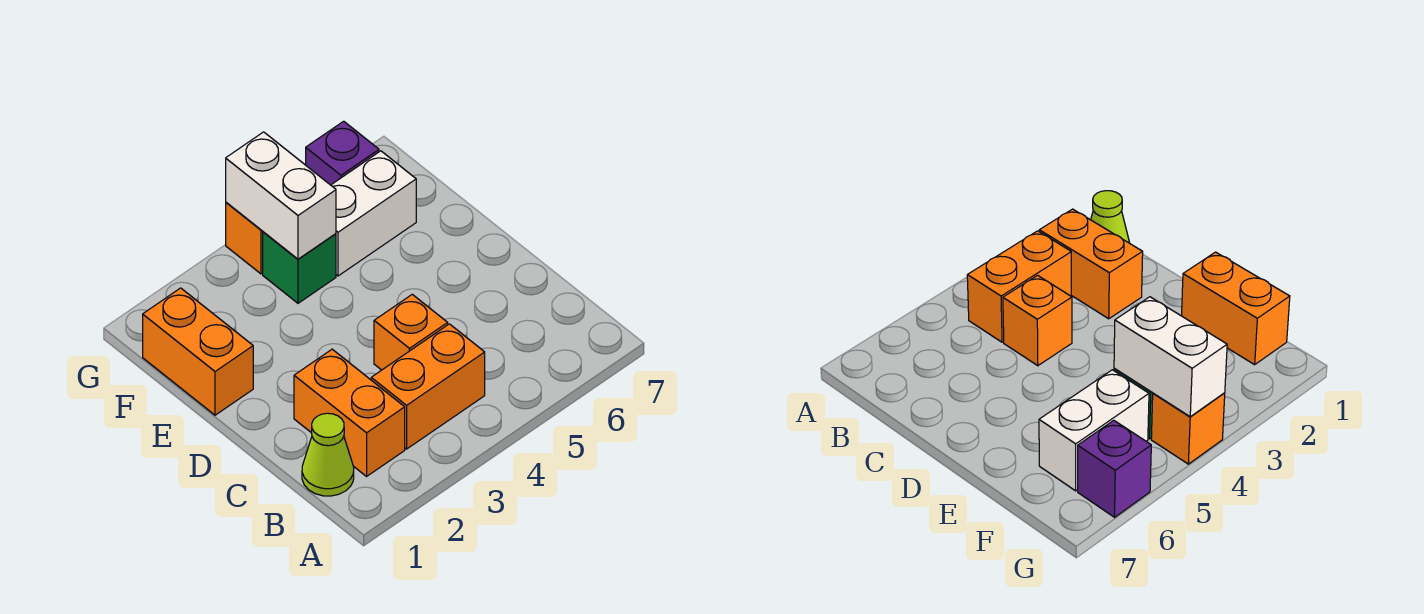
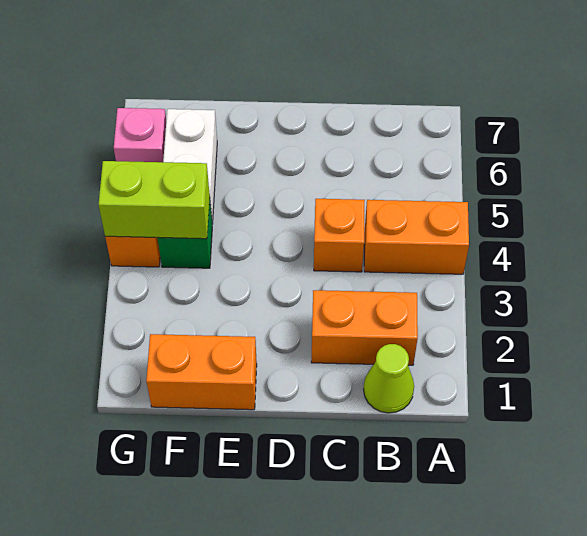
orange 1x2 brick [371,324,485,449] -> orange 1x2 brick turned to [364,200,469,274]
white 1x2 brick [226,132,336,259] -> lime 1x2 brick [99,161,210,239]
purple 1x1 brick [306,121,379,185] -> pink 1x1 brick [114,108,166,162]

